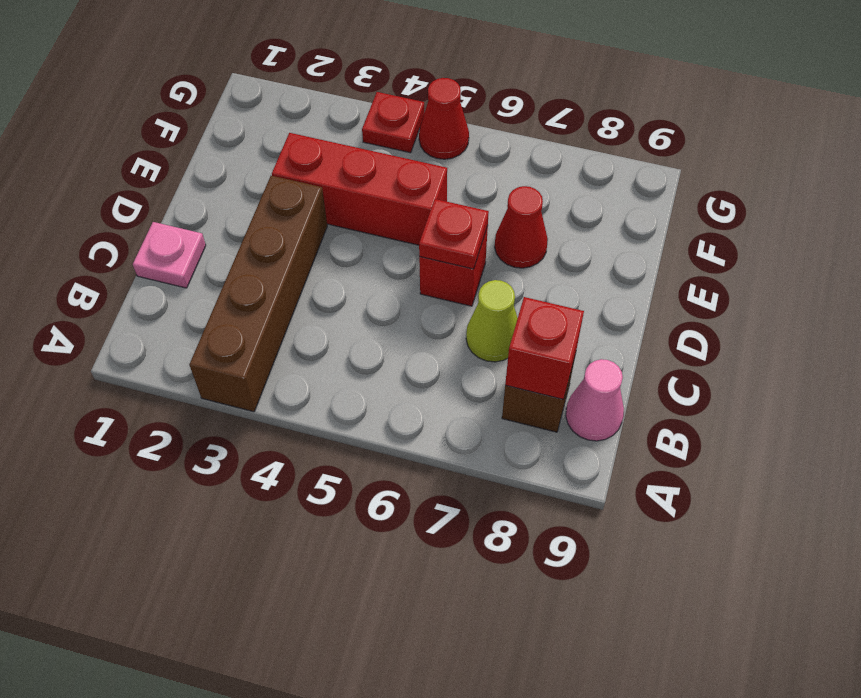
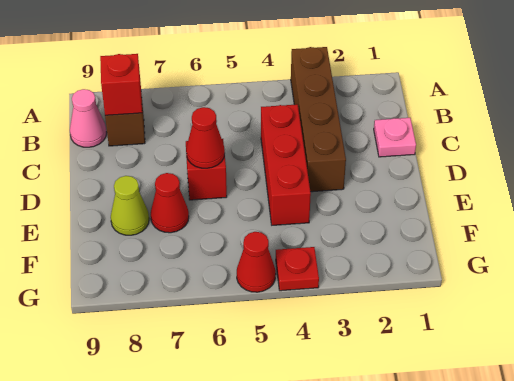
lime 1x1 cone [466,280,518,362] -> lime 1x1 cone moved to [111,176,149,235]
red 1x1 plate [419,199,489,269] -> red 1x1 cone [186,107,225,168]
red 1x3 brick [272,133,447,245] -> red 1x3 brick turned to [261,104,311,225]

